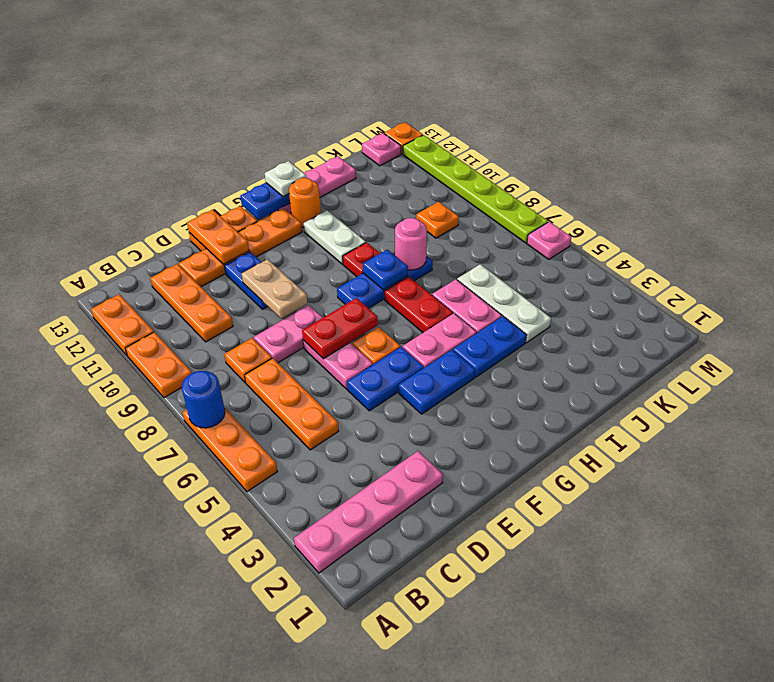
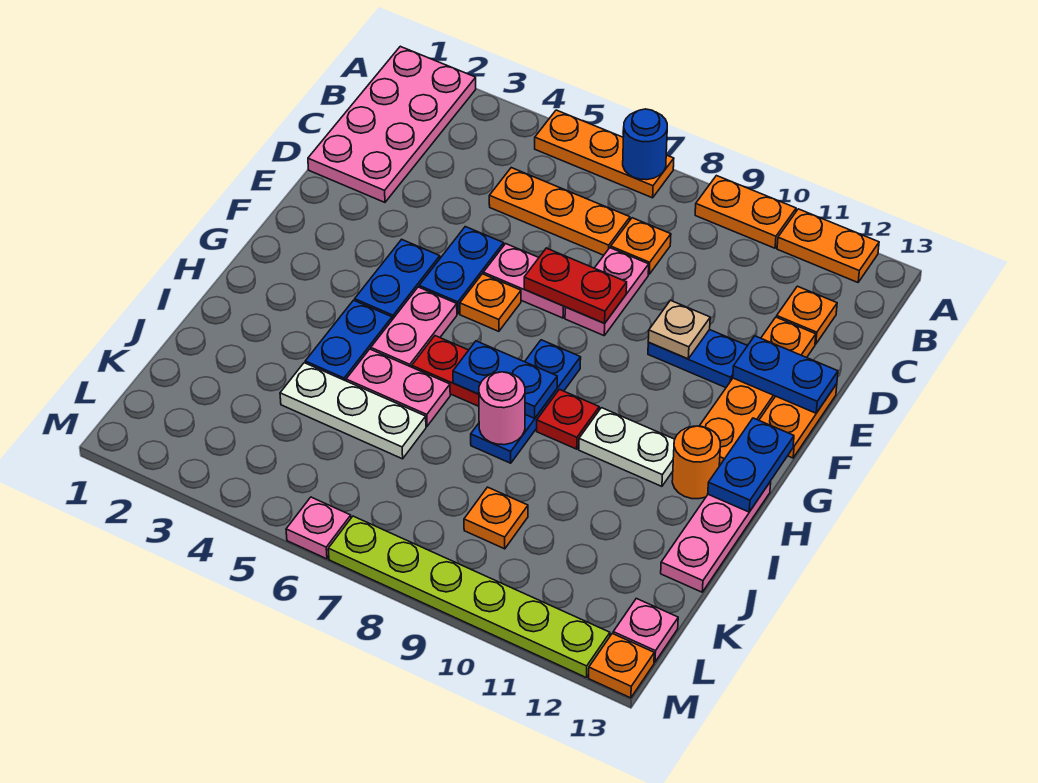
pink 1x4 plate [294,451,443,573] -> pink 2x4 plate [308,46,476,202]
orange 1x3 plate [150,264,233,342] -> orange 1x1 plate [777,286,837,344]
red 1x2 plate [302,298,378,359] -> red 1x2 plate turned to [524,248,627,323]
tan 1x2 plate [242,259,308,319] -> tan 1x1 plate [648,300,710,359]
orange 1x2 plate [187,210,249,264] -> blue 1x2 plate [733,336,838,413]
blue 1x1 plate [363,250,408,290] -> blue 1x2 plate [453,341,557,418]
white 1x1 plate [265,161,306,197] -> none

